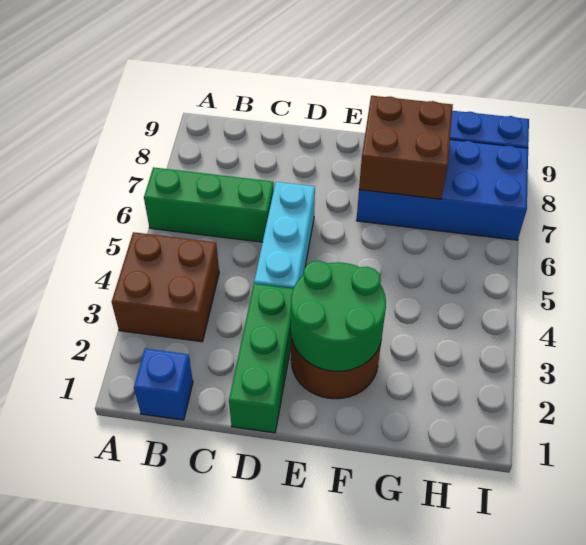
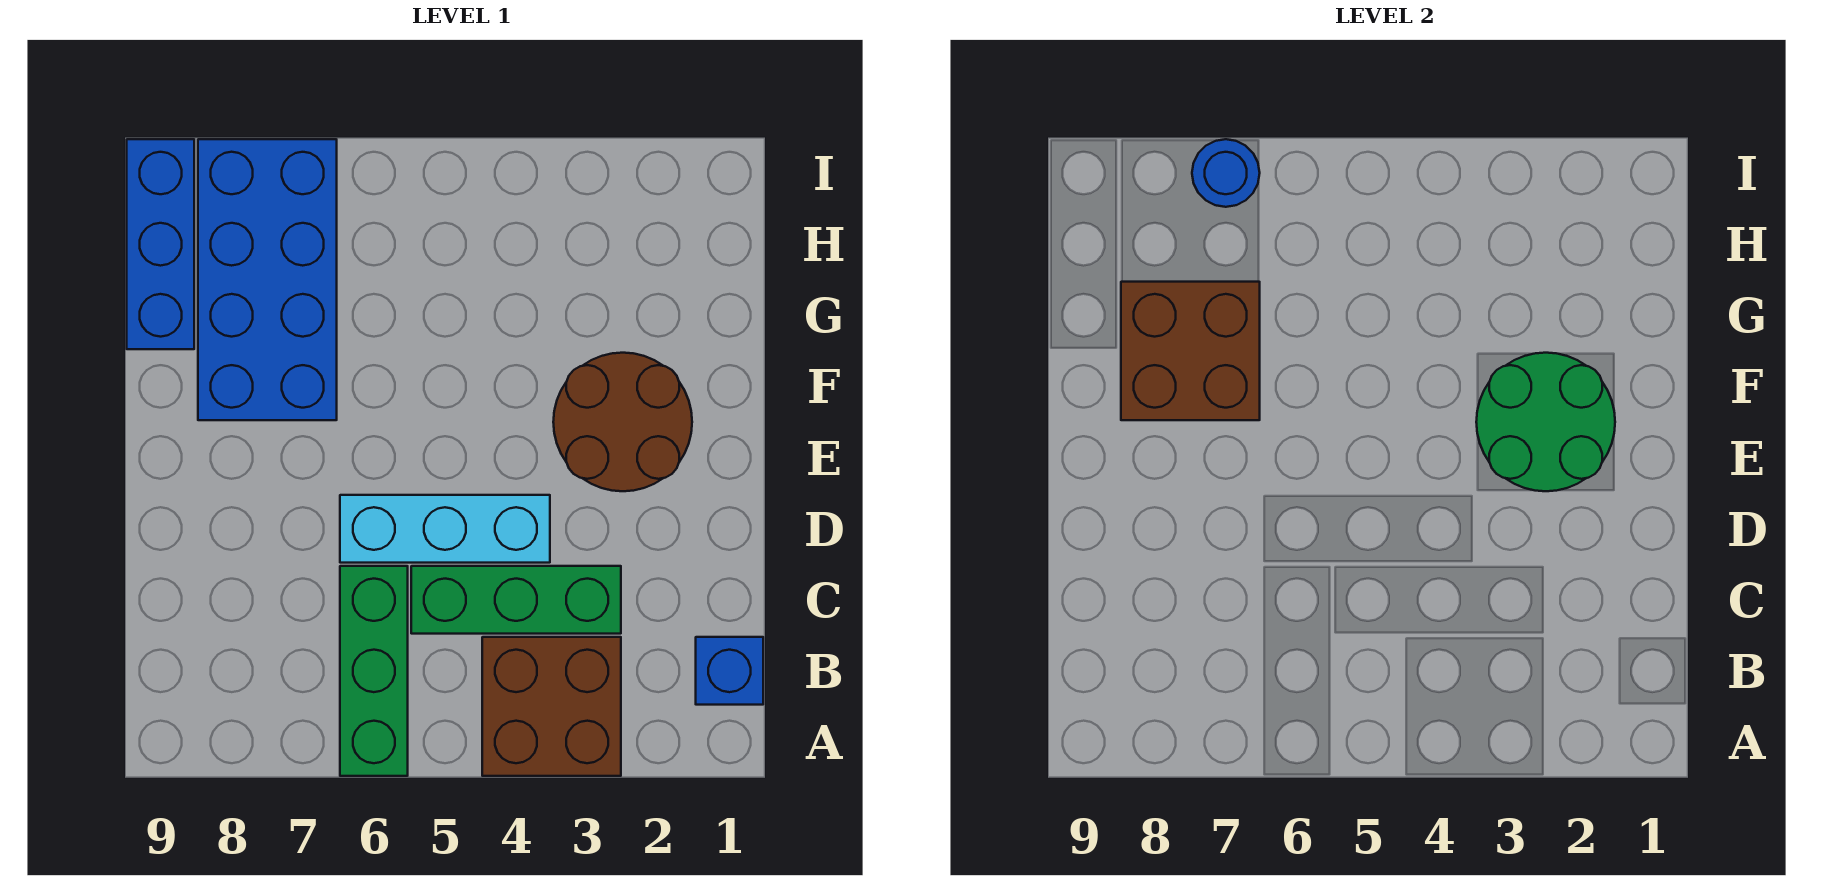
green 1x3 brick [229,284,293,433] -> green 1x3 brick moved to [411,566,621,634]
none -> blue 1x1 round brick [1192,139,1260,207]

